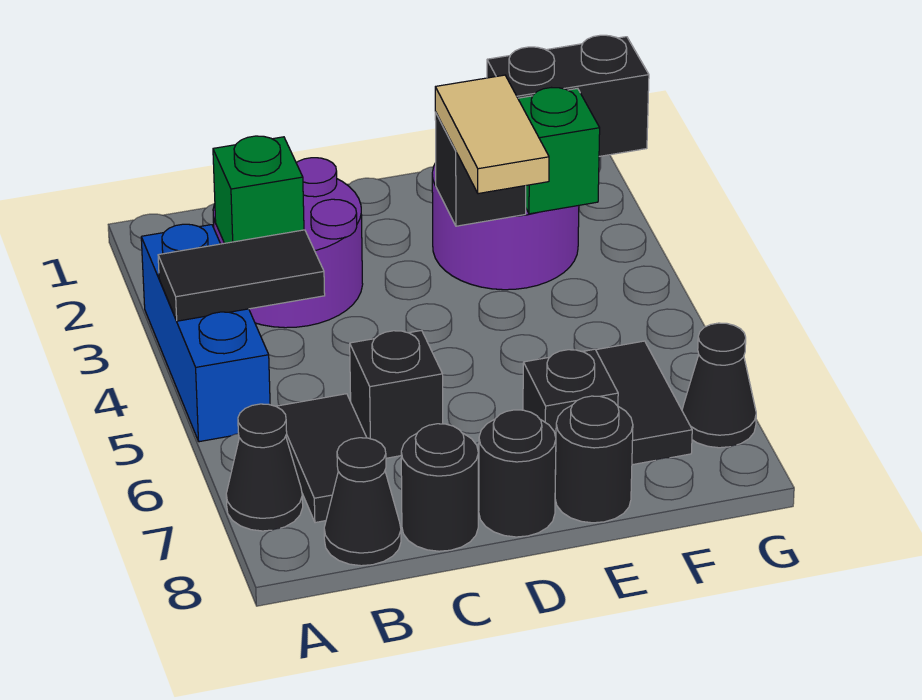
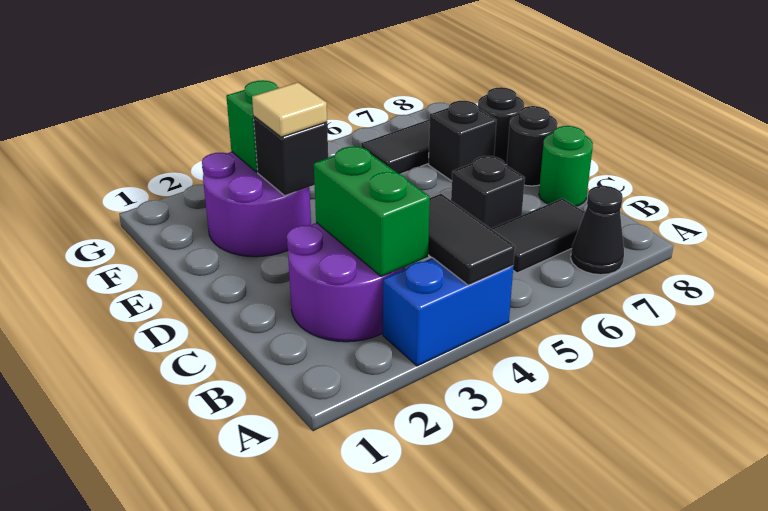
blue 1x3 brick [141,224,270,442] -> blue 1x2 brick [383,258,513,366]
green 1x1 brick [213,136,304,243] -> green 1x2 brick [314,146,430,276]
black 1x1 cone [324,438,401,566] -> none
black 1x1 round brick [401,424,478,551] -> green 1x1 round brick [539,126,593,206]
tan 1x2 tile [435,75,549,194] -> tan 1x1 tile [252,82,327,137]
black 1x2 brick [487,35,649,156] -> none
black 1x1 cone [682,323,756,448] -> none

